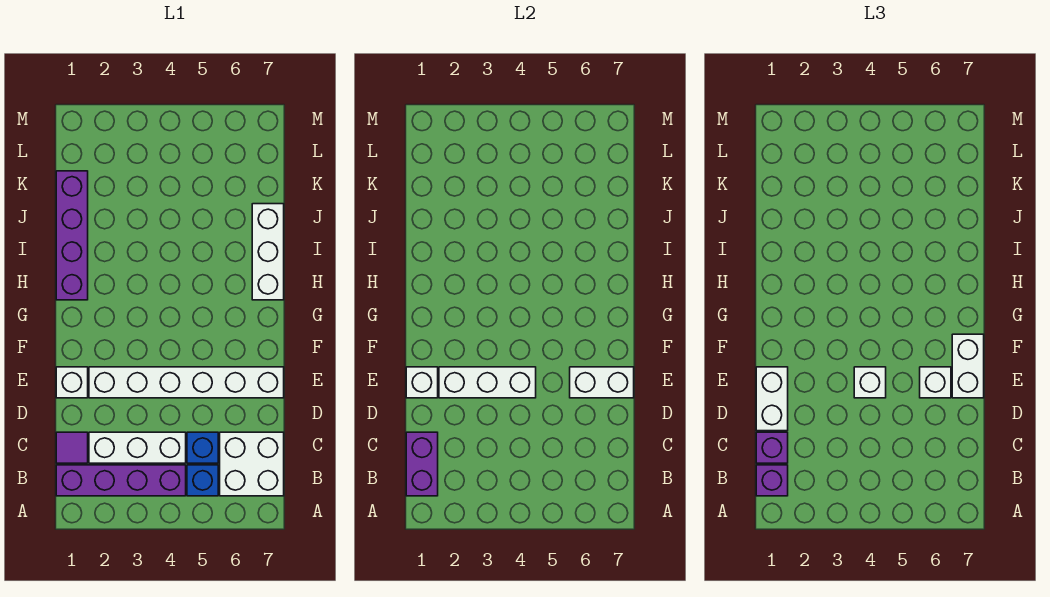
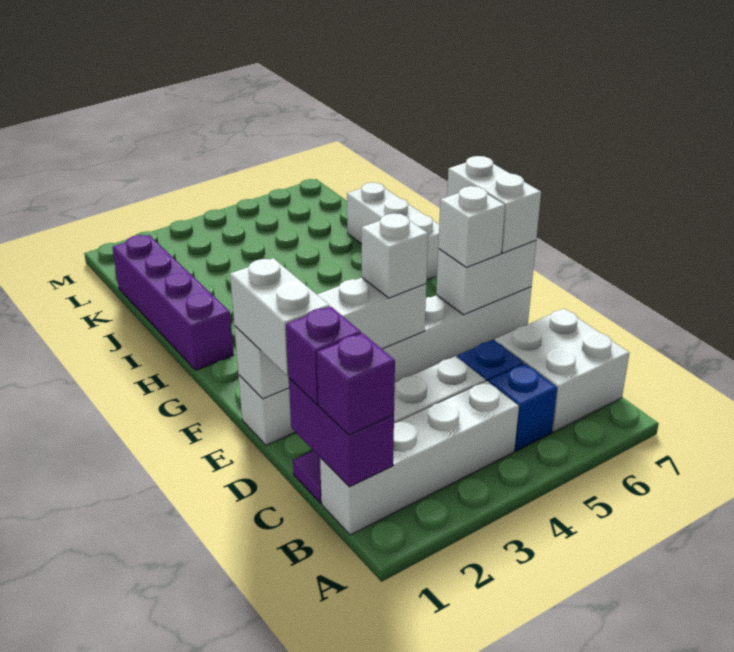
purple 1x4 brick [56,465,186,496] -> white 1x4 brick [320,381,519,535]

